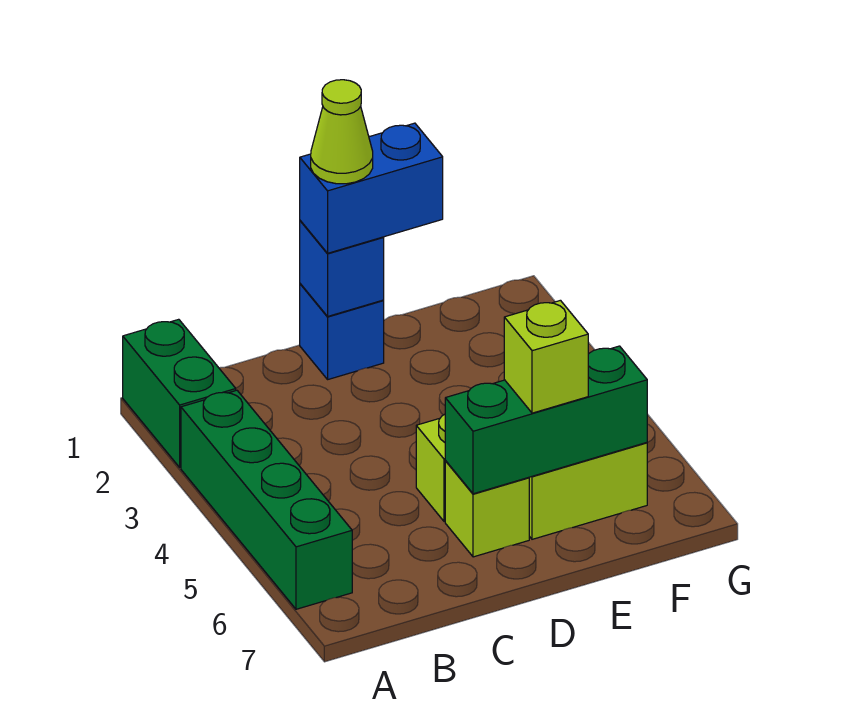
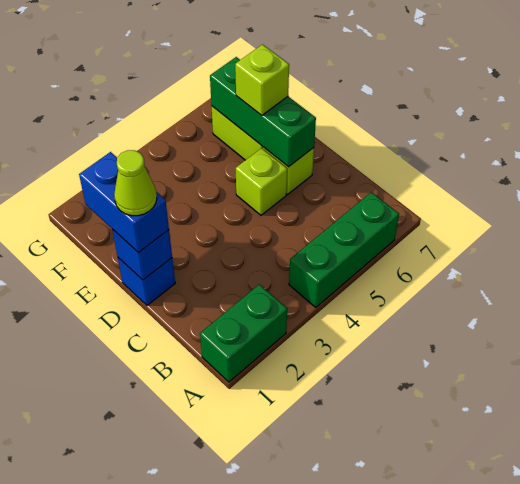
green 1x4 brick [181,390,352,609] -> green 1x3 brick [289,192,399,308]

